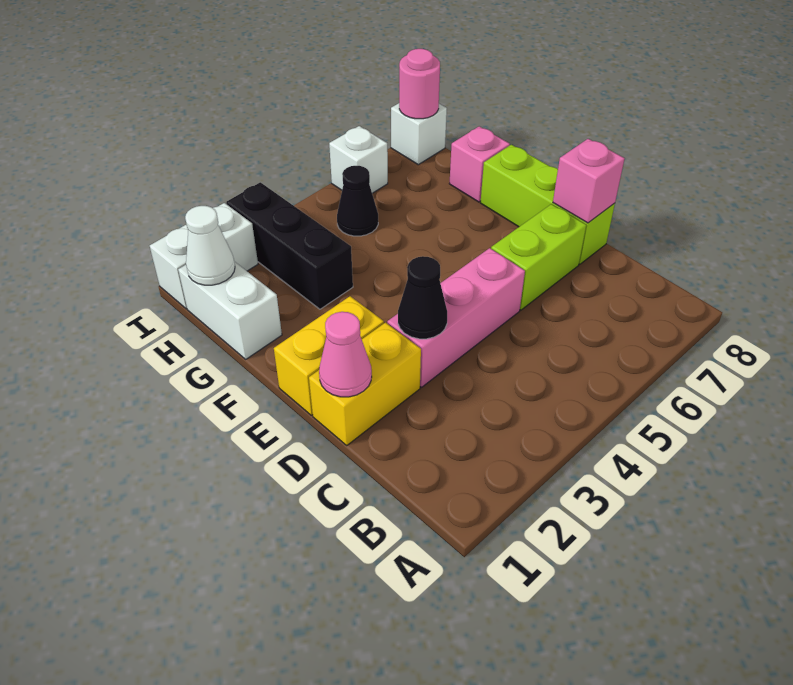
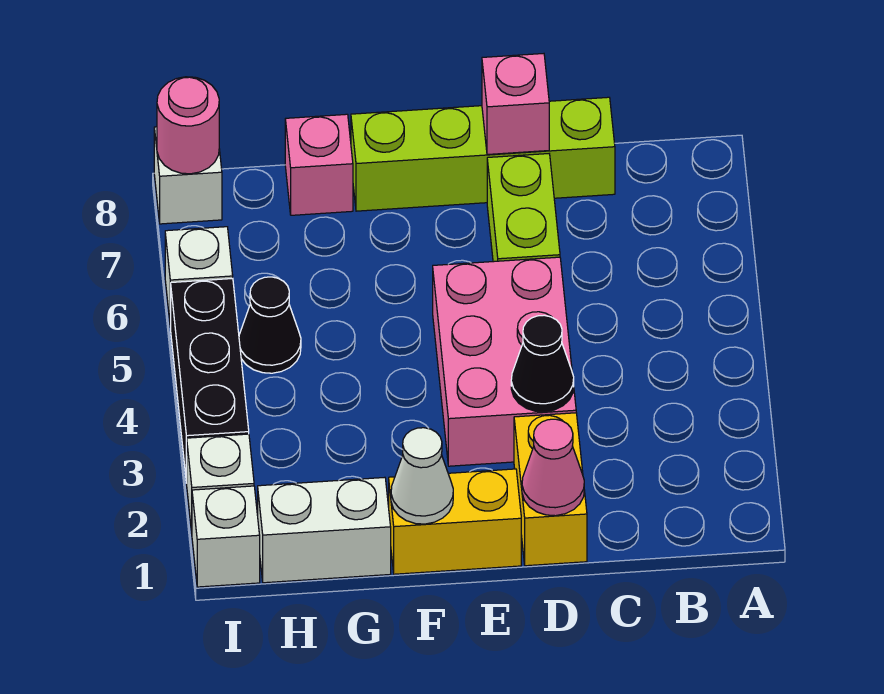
pink 1x3 brick [387,248,525,387] -> pink 2x3 brick [433,257,576,466]
lime 1x3 brick [480,145,615,264] -> lime 1x4 brick [351,97,615,211]
yellow 1x2 brick [274,296,384,415] -> yellow 1x2 brick turned to [389,469,521,574]
black 1x3 brick [226,182,353,309] -> black 1x3 brick turned to [171,279,249,483]
white 1x1 cone [185,206,235,285] -> white 1x1 cone moved to [391,428,453,524]

